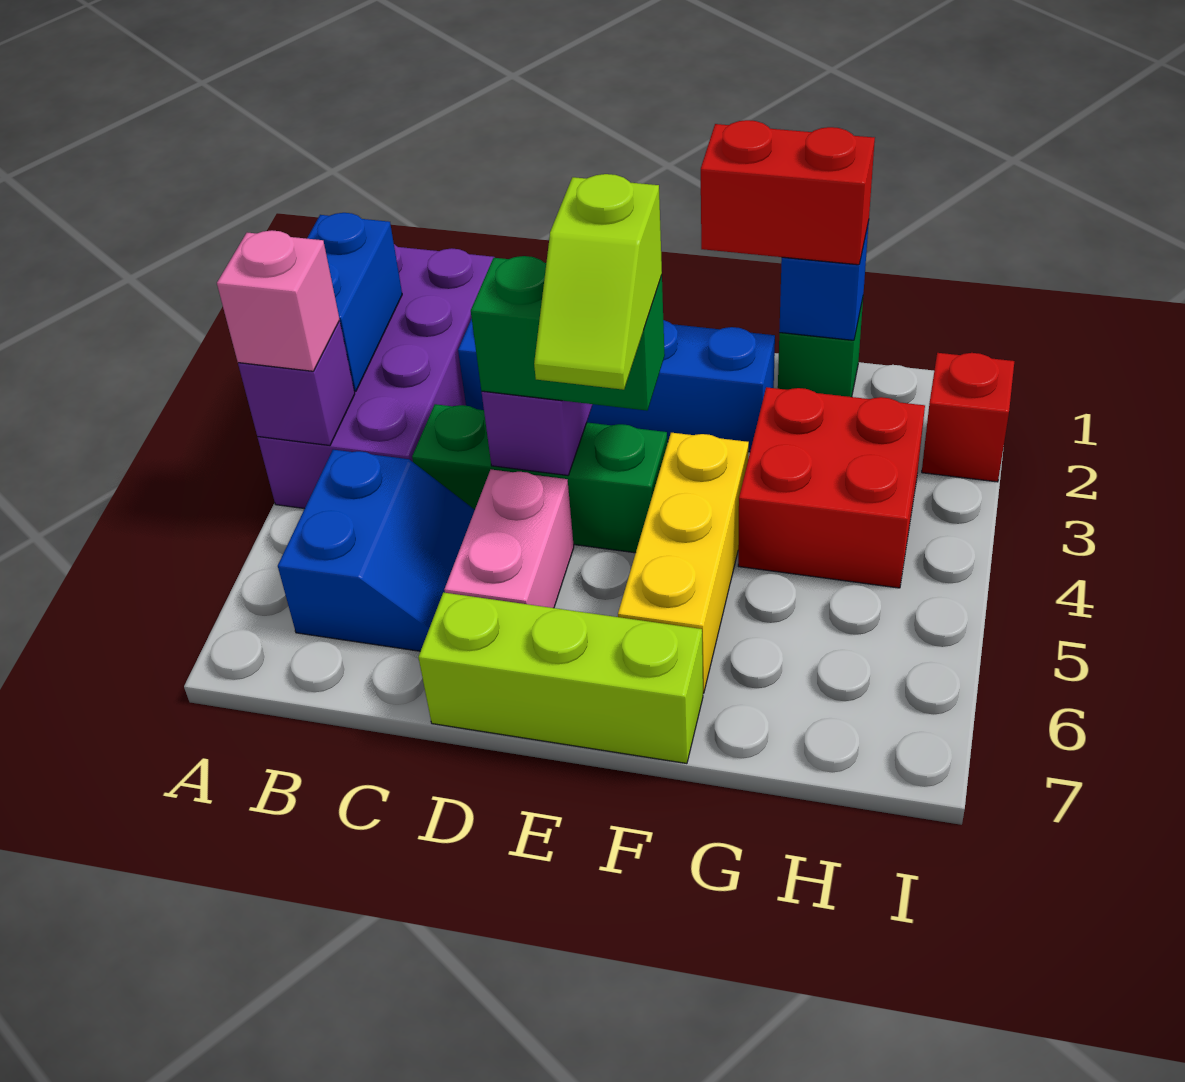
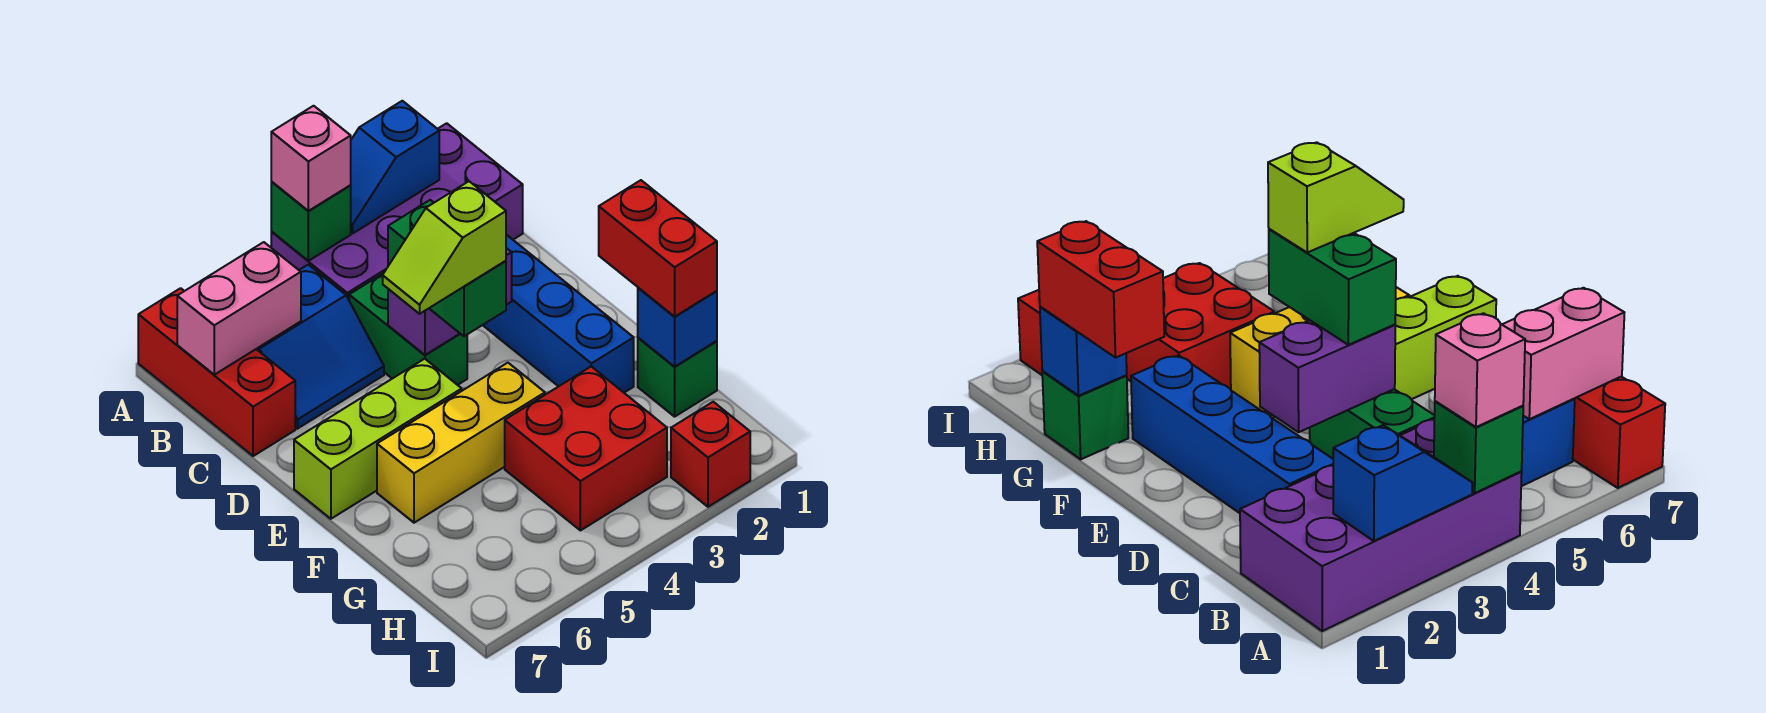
blue 1x2 brick [307,213,402,391] -> blue 1x2 slope [350,101,439,233]
purple 1x1 brick [238,321,355,446] -> green 1x1 brick [271,182,351,261]
none -> red 1x3 brick [138,288,295,456]
green 1x3 brick [412,404,667,553] -> green 1x2 brick [349,274,467,385]
pink 1x2 brick [444,470,574,608] -> pink 1x2 brick moved to [177,242,301,375]
lime 1x3 brick [418,592,703,764] -> lime 1x3 brick turned to [294,359,462,519]

